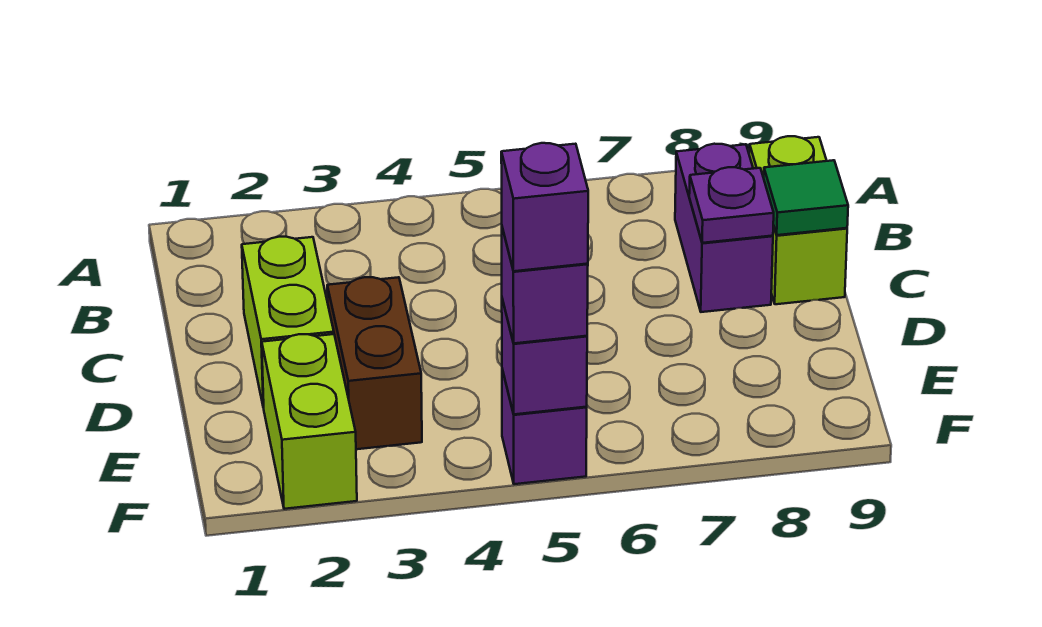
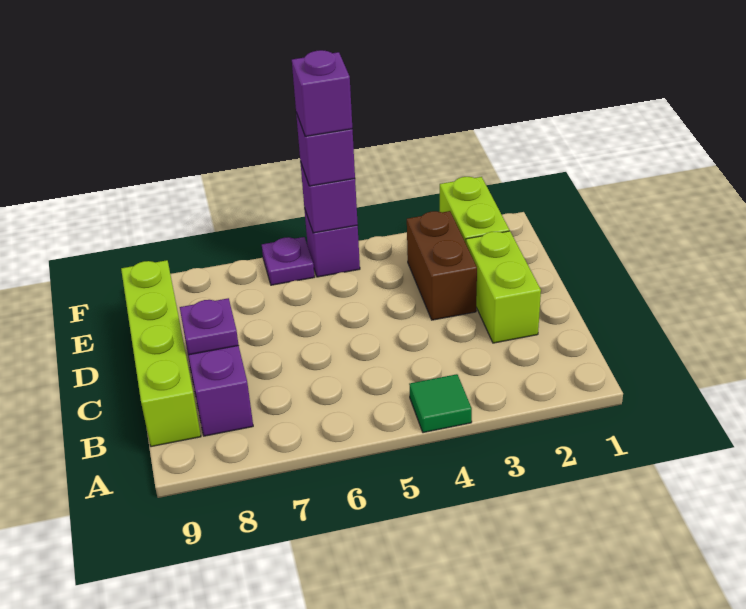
lime 1x2 brick [749,136,847,304] -> lime 1x4 brick [121,260,201,447]
green 1x1 tile [764,160,848,235] -> green 1x1 tile moved to [409,374,472,433]
none -> purple 1x1 plate [262,237,314,285]

